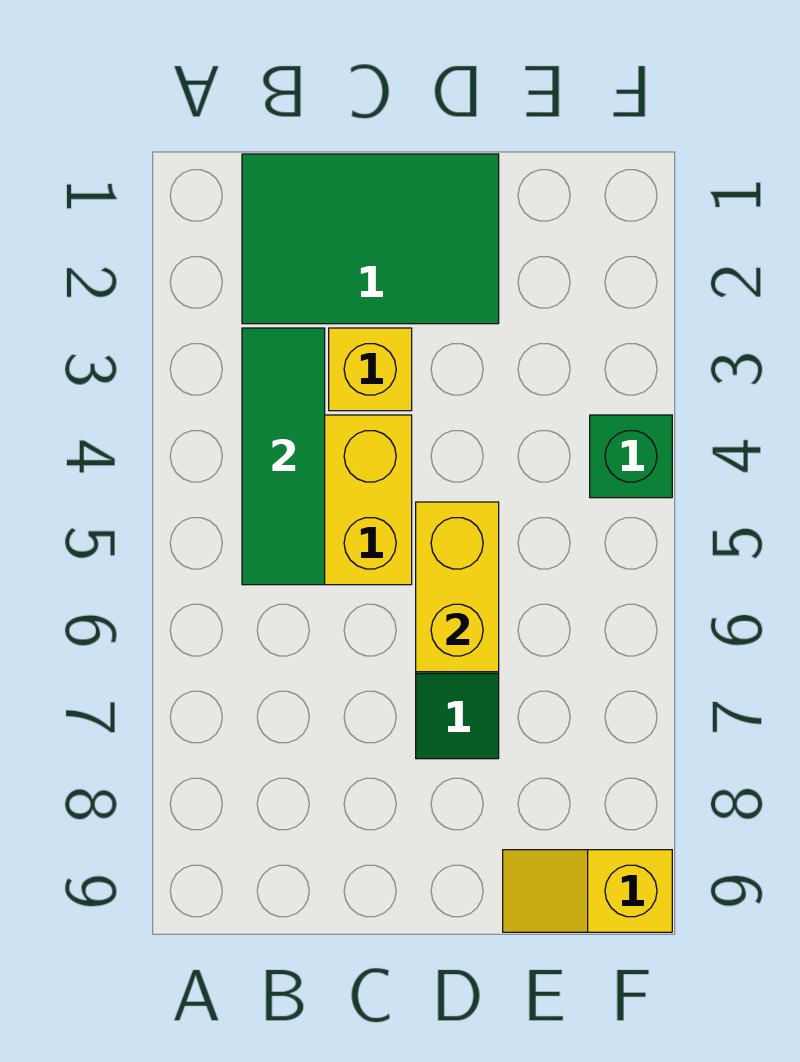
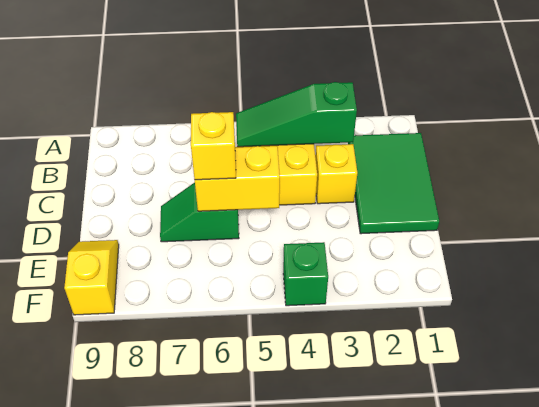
green 1x3 tile [242,328,325,585] -> green 1x3 slope [236,82,357,147]
none -> yellow 1x1 brick [191,112,236,180]

